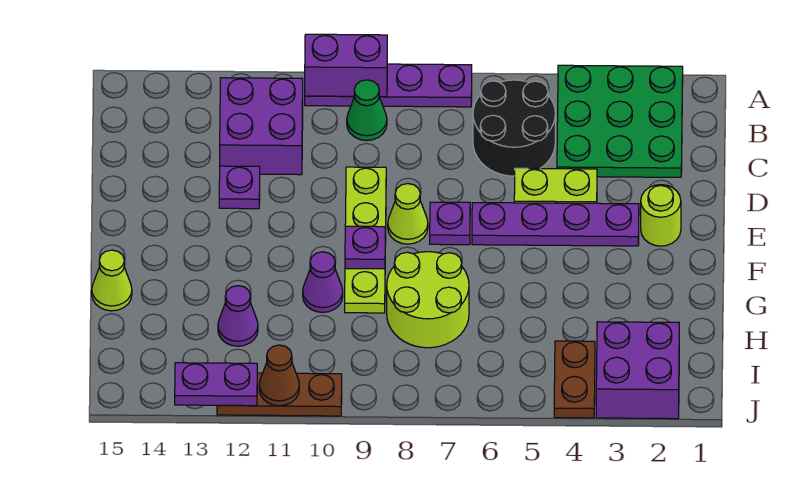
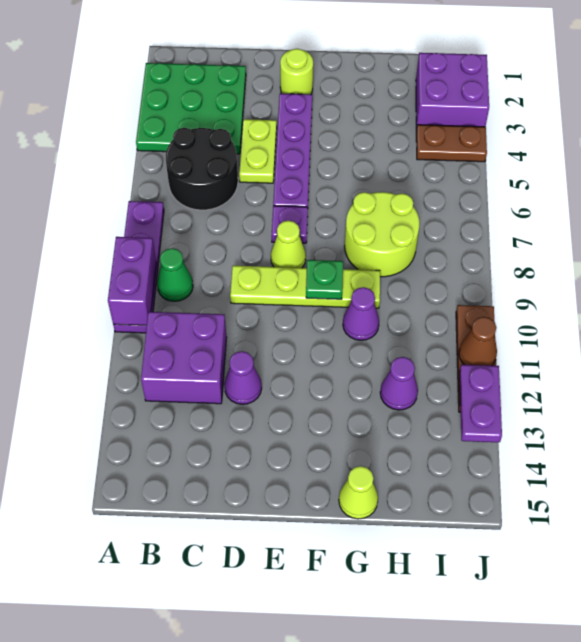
purple 1x1 plate [219,166,260,209] -> purple 1x1 cone [224,351,262,404]
purple 1x1 plate [345,226,385,269] -> green 1x1 plate [306,260,343,299]

